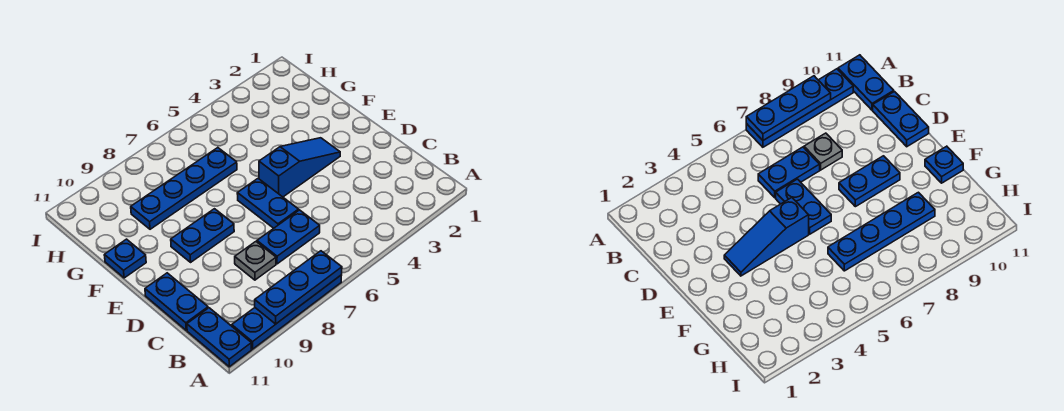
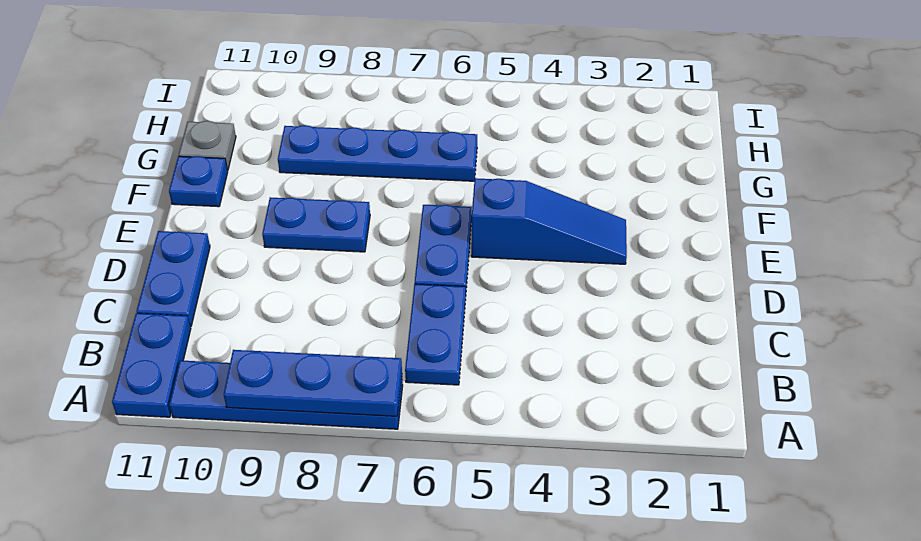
blue 1x2 plate [257,210,320,264] -> blue 1x2 plate turned to [405,284,466,385]
grey 1x1 plate [235,242,276,280] -> grey 1x1 plate moved to [179,121,236,170]

